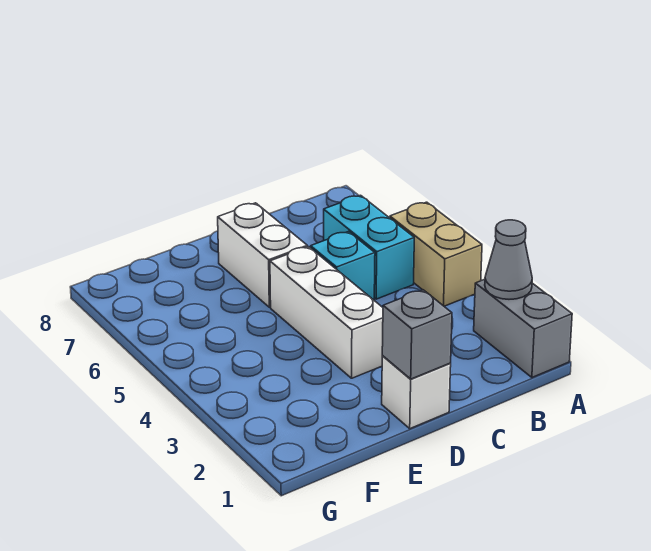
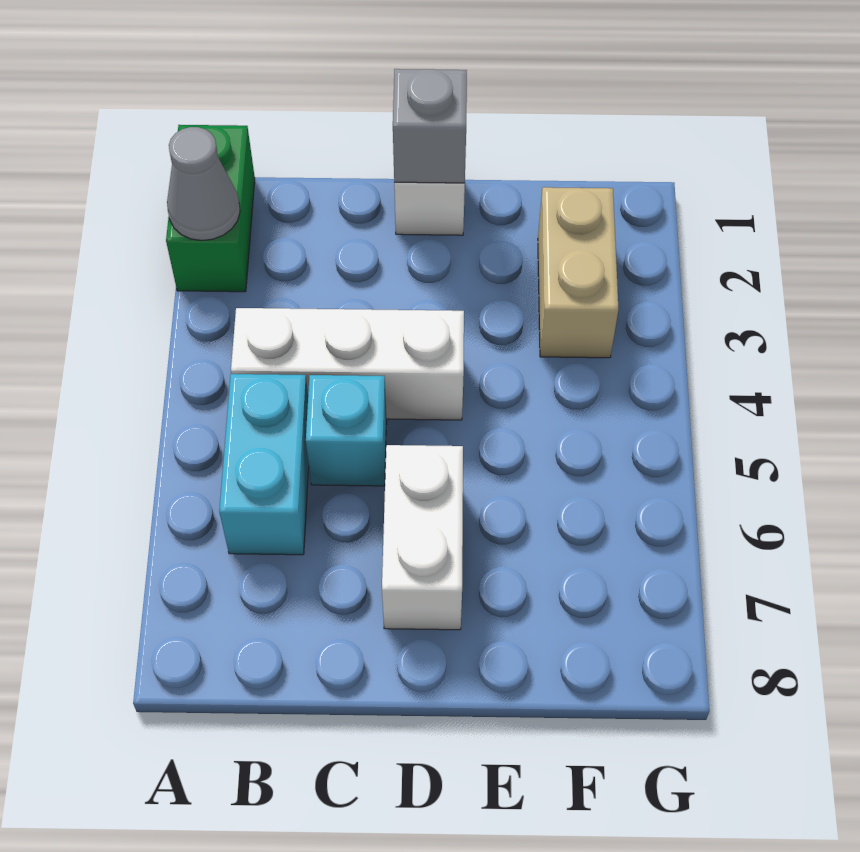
grey 1x2 brick [474,279,572,377] -> green 1x2 brick [166,125,255,292]
tan 1x2 brick [390,202,482,306] -> tan 1x2 brick moved to [538,187,619,358]
white 1x3 brick [270,247,383,378] -> white 1x3 brick turned to [231,308,464,420]

